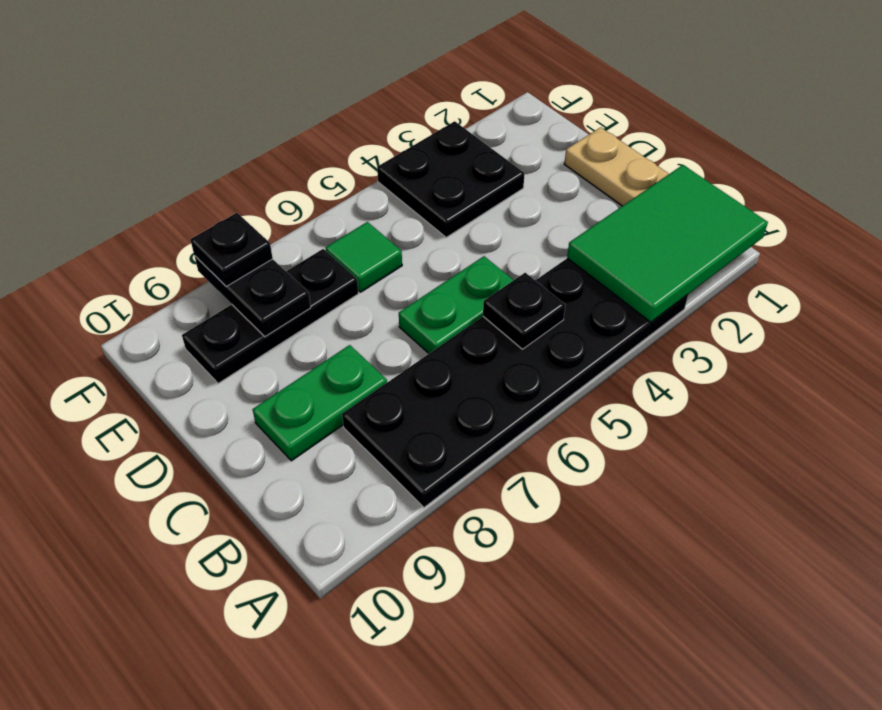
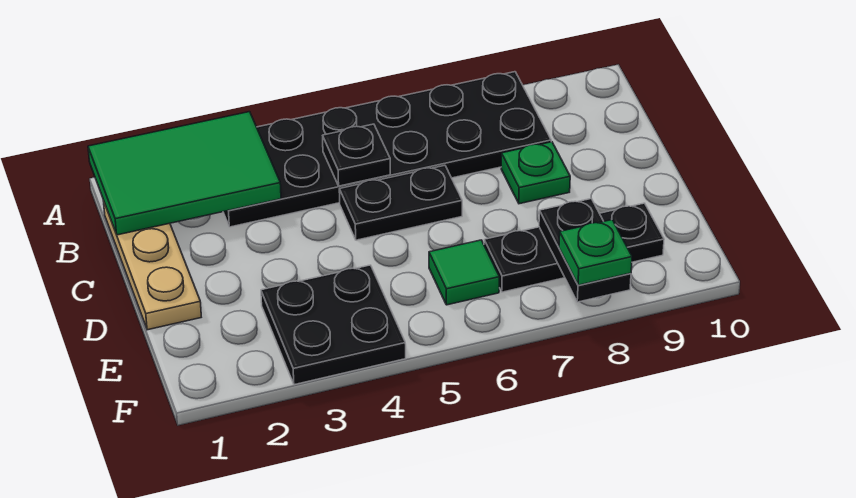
green 1x2 plate [399,256,513,353] -> black 1x2 plate [339,165,462,240]
green 1x2 plate [253,345,387,461] -> green 1x1 plate [501,142,570,204]
black 1x1 plate [190,213,273,286] -> green 1x1 plate [559,220,632,285]

